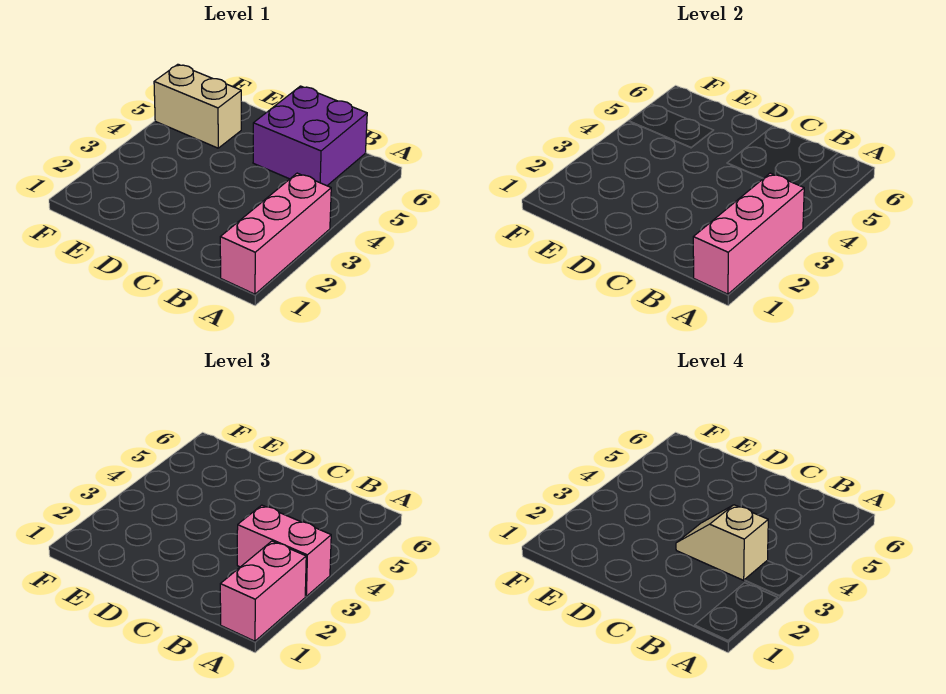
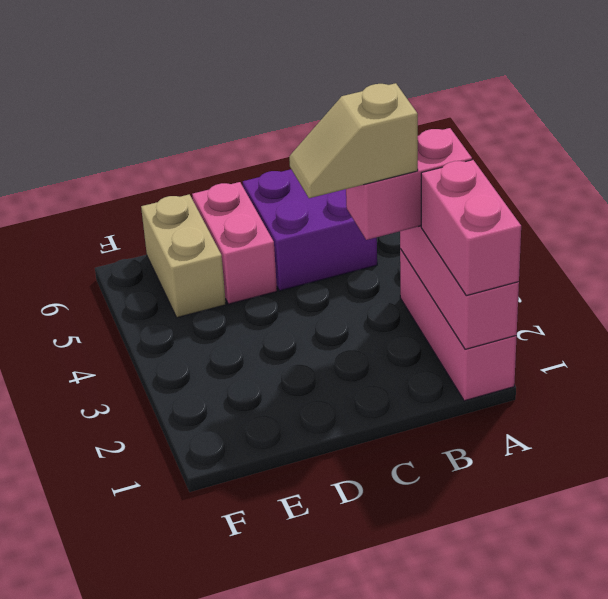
none -> pink 1x2 brick [192,182,277,304]
tan 1x2 brick [154,64,241,148] -> tan 1x2 brick turned to [141,194,226,318]

